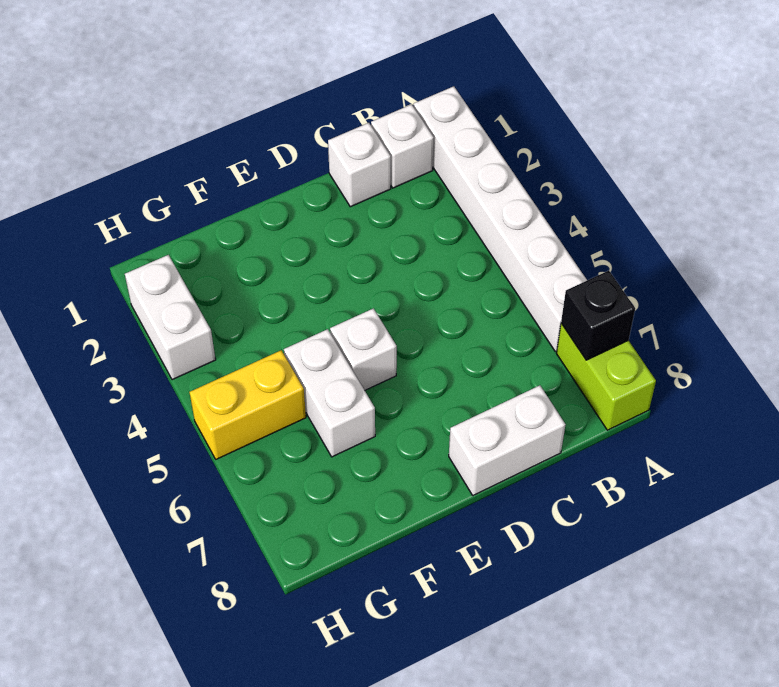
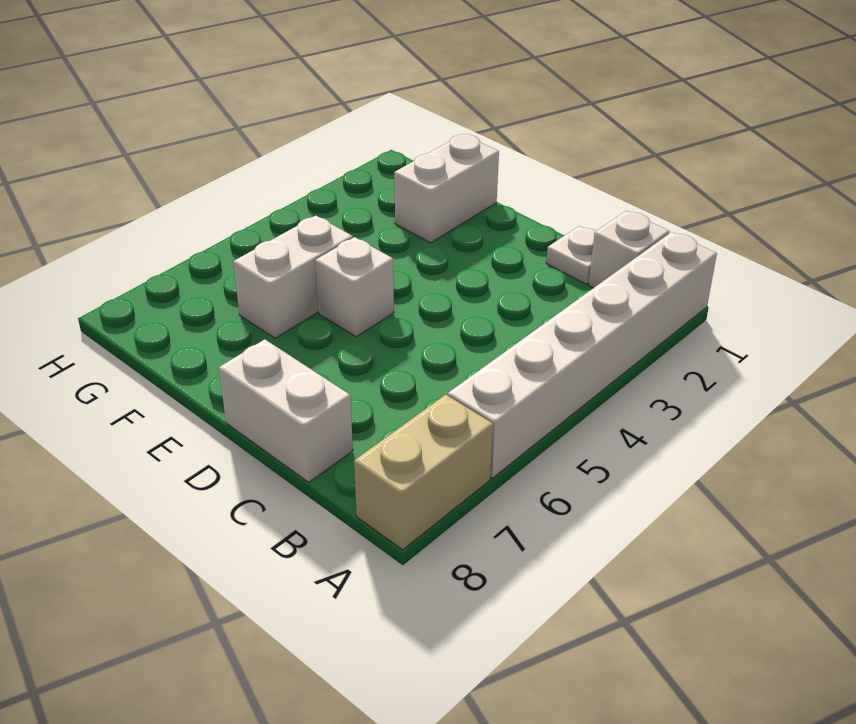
lime 1x2 brick [557,324,656,430] -> tan 1x2 brick [354,395,493,550]
black 1x1 brick [561,271,635,360] -> none
white 1x1 brick [328,123,391,207] -> white 1x1 plate [546,226,595,284]
yellow 1x2 brick [190,350,306,459] -> none
white 1x2 brick [125,255,216,380] -> white 1x2 brick moved to [394,134,499,243]

